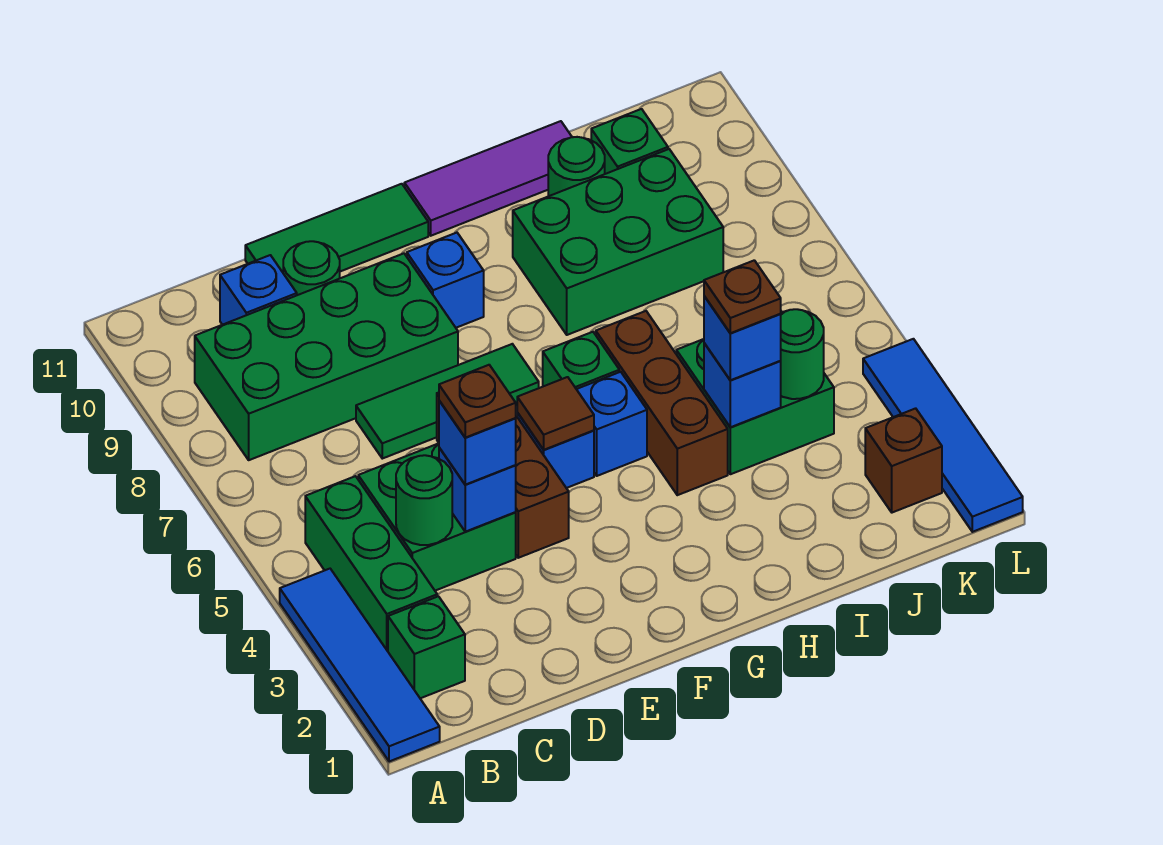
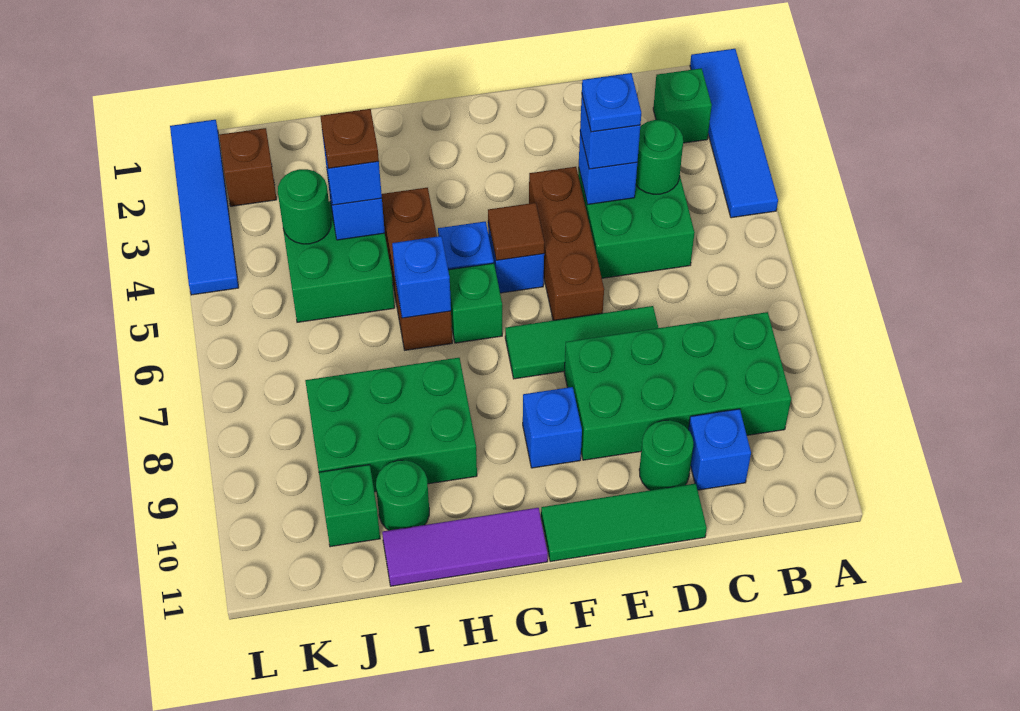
green 1x3 brick [305,476,437,651] -> none
brown 1x1 plate [439,365,516,438] -> blue 1x1 plate [582,73,641,132]
none -> blue 1x1 brick [392,236,451,318]

